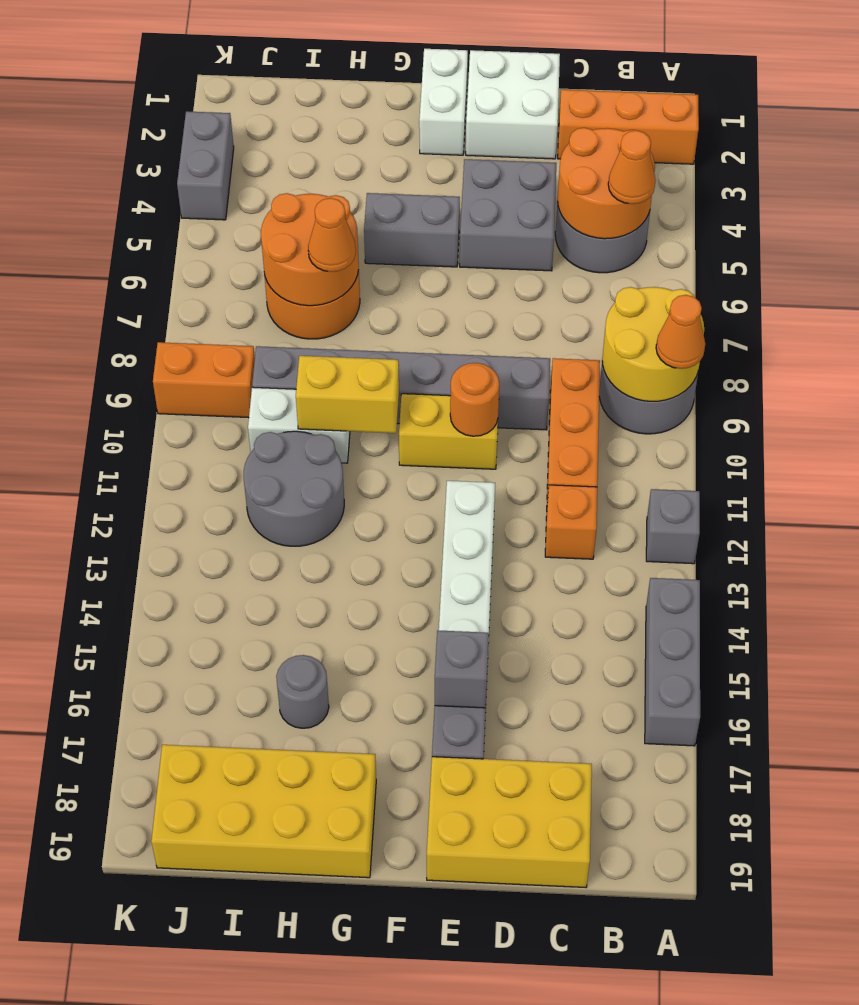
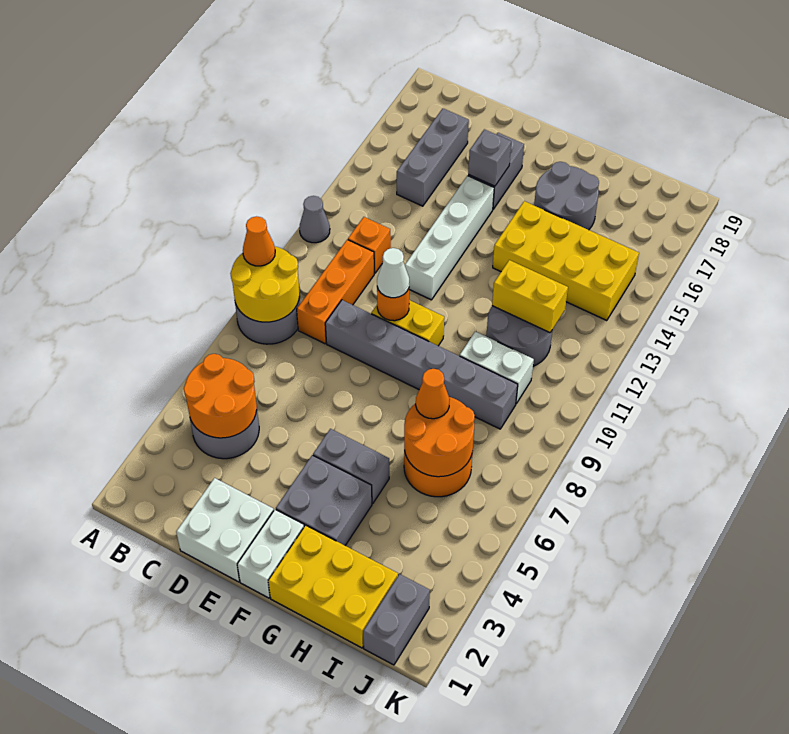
orange 1x3 brick [558,90,699,164] -> none
grey 1x1 brick [646,489,700,564] -> grey 1x1 cone [299,196,330,243]
grey 1x3 brick [645,578,700,746] -> grey 1x3 brick moved to [397,109,469,206]
orange 1x1 cone [608,130,656,204] -> none
yellow 2x3 brick [427,757,592,887] -> yellow 2x3 brick moved to [268,525,398,648]
grey 2x2 brick [460,159,556,271] -> grey 2x2 brick moved to [276,455,372,545]
none -> white 1x1 cone [377,248,409,298]
yellow 1x2 brick [296,356,399,433] -> yellow 1x2 brick moved to [492,260,568,333]
yellow 2x4 brick [151,745,376,878] -> yellow 2x4 brick moved to [493,201,639,321]
grey 1x1 round brick [276,655,329,728] -> grey 2x2 round brick [534,162,599,230]
orange 1x2 brick [153,342,255,418] -> none
grey 1x2 brick [177,111,234,220] -> grey 1x2 brick moved to [363,574,430,665]

